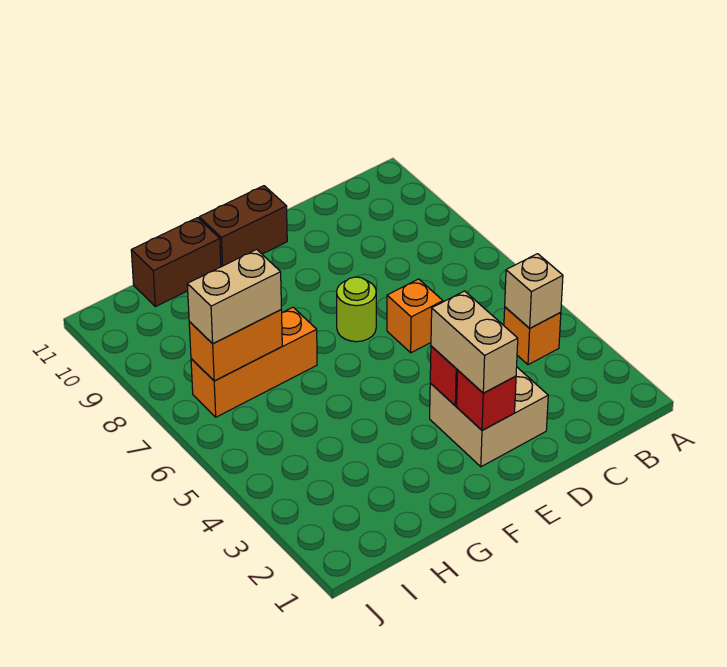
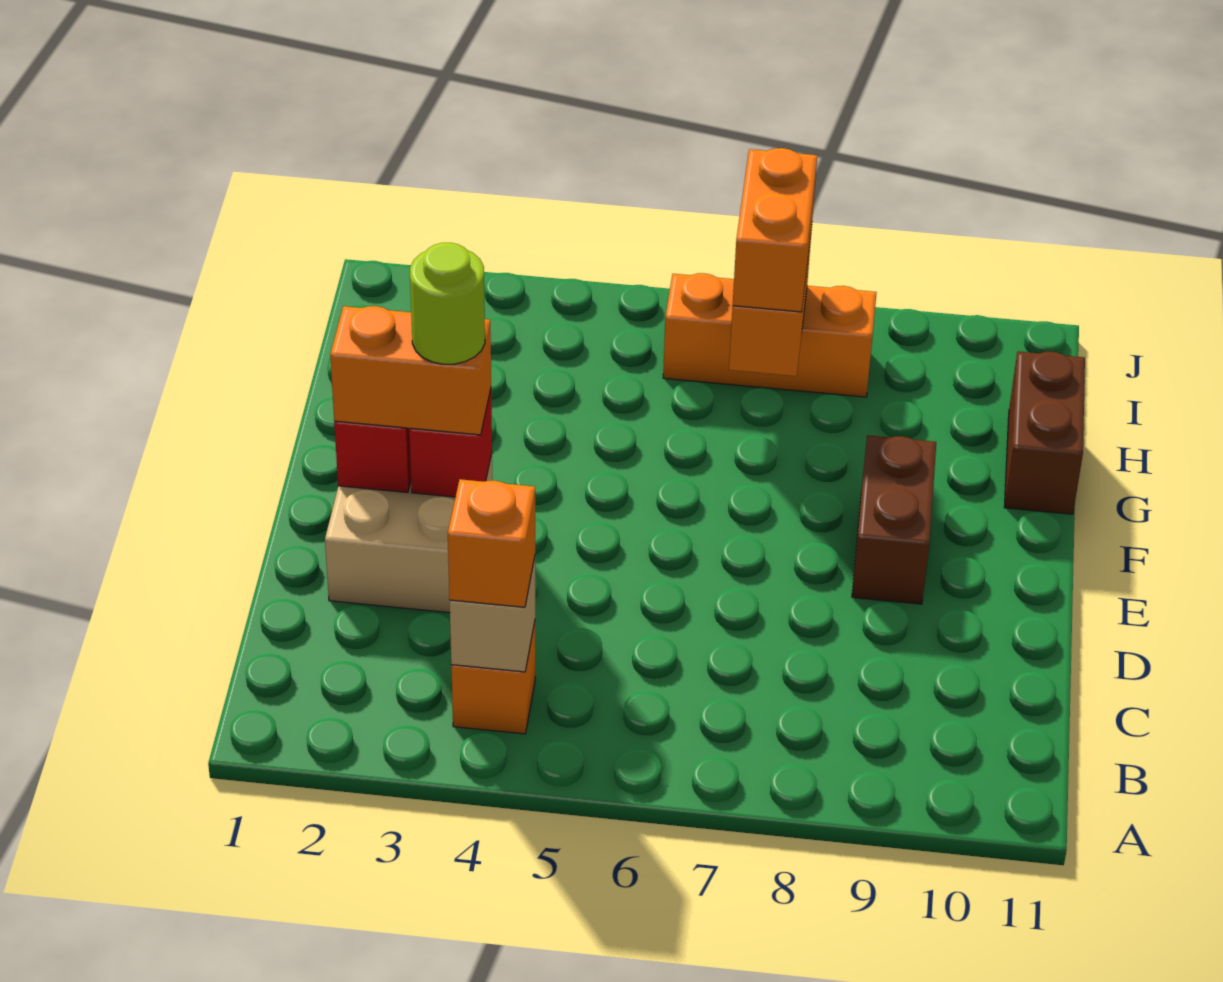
orange 1x1 brick [387,279,443,353] -> orange 1x1 brick moved to [448,479,535,607]
tan 1x2 brick [431,291,518,393] -> orange 1x2 brick [330,306,491,435]
lime 1x1 round brick [337,277,376,342] -> lime 1x1 round brick moved to [410,243,485,364]
brown 1x2 brick [199,186,287,267] -> brown 1x2 brick moved to [852,435,936,604]
orange 1x3 brick [191,307,317,417] -> orange 1x3 brick turned to [663,273,877,397]
tan 1x2 brick [187,249,281,344] -> orange 1x2 brick [733,148,817,312]

